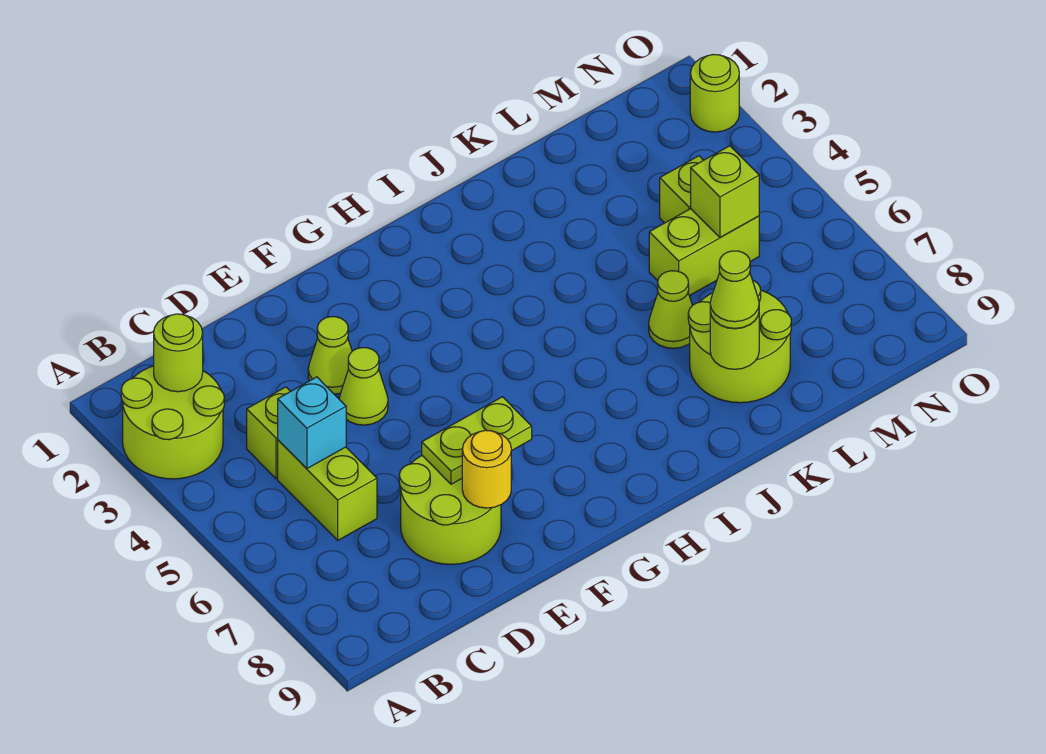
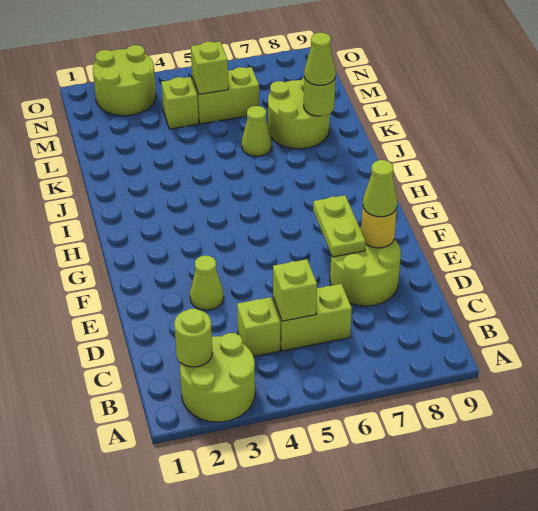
cyan 1x1 brick [278,377,346,468] -> lime 1x1 brick [273,259,317,321]
lime 1x1 cone [339,348,388,425] -> lime 1x1 cone moved to [363,160,398,217]
lime 1x2 brick [649,209,759,296] -> lime 1x2 brick turned to [192,67,259,124]
lime 1x1 round brick [690,55,739,132] -> lime 2x2 round brick [93,45,156,116]

